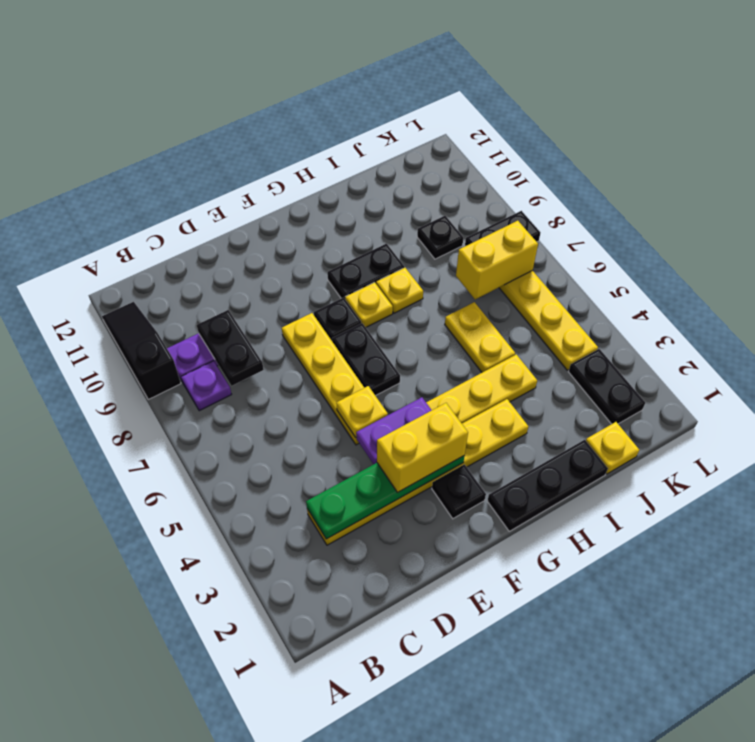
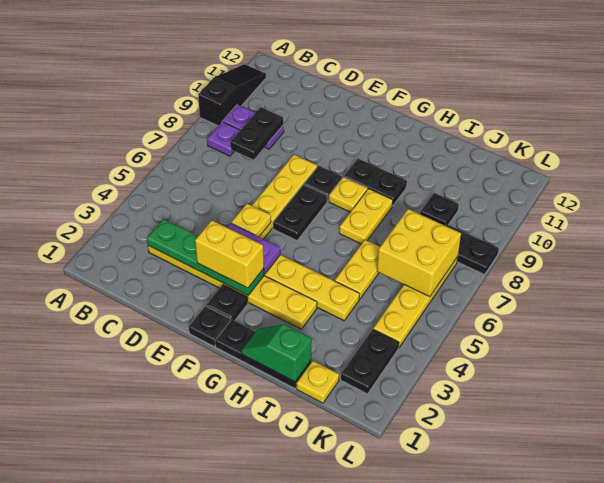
none -> black 1x1 plate [189,306,231,346]
none -> green 1x2 slope [242,324,312,382]
yellow 1x1 plate [376,268,423,313] -> yellow 1x2 plate [339,189,393,244]
yellow 1x2 brick [456,221,538,299] -> yellow 2x2 brick [377,209,461,297]

